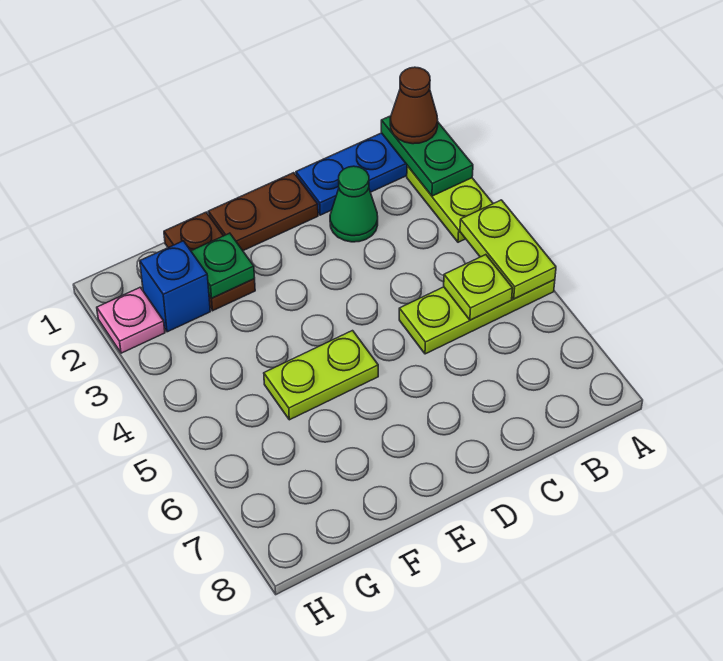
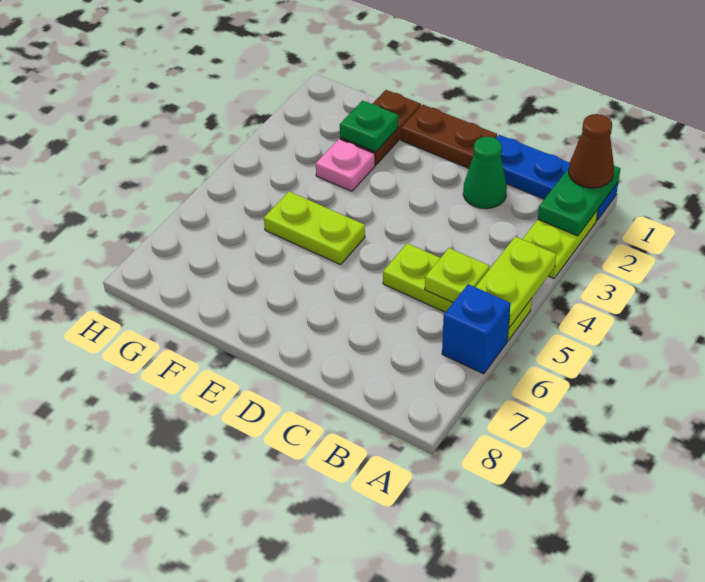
blue 1x1 brick [140,241,210,332] -> blue 1x1 brick moved to [442,284,511,374]
pink 1x1 plate [97,287,165,353] -> pink 1x1 plate moved to [316,139,375,191]

